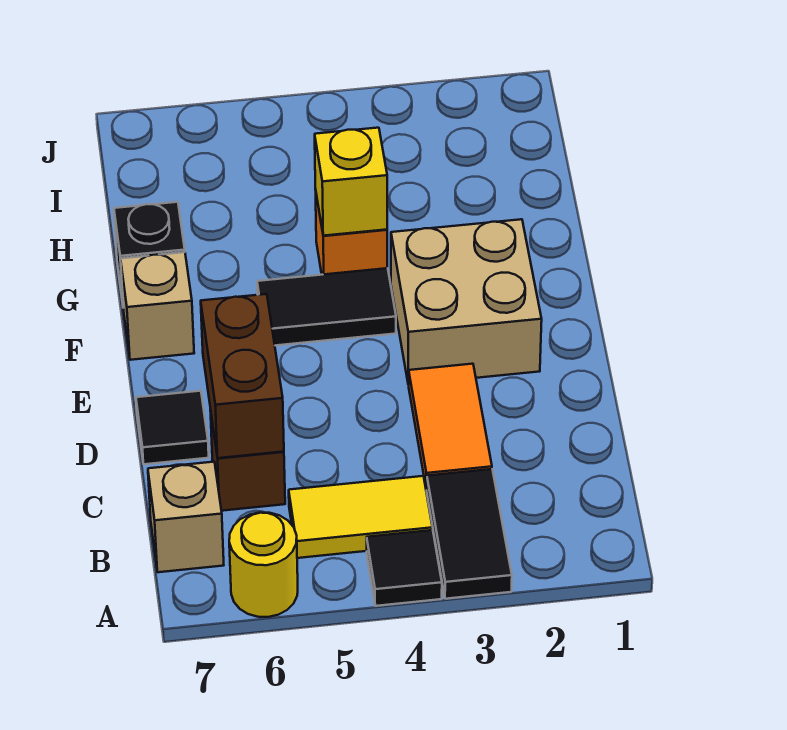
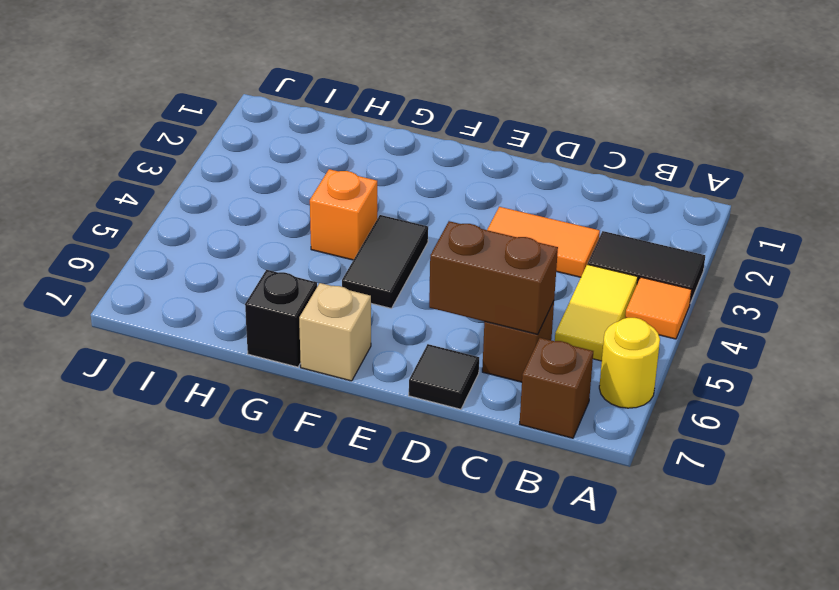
black 1x1 tile [367,530,442,606] -> orange 1x1 tile [625,277,692,339]
tan 1x1 brick [148,462,224,572] -> brown 1x1 brick [520,338,593,438]
tan 2x2 brick [391,219,542,384] -> none
yellow 1x1 brick [315,128,387,236] -> none

